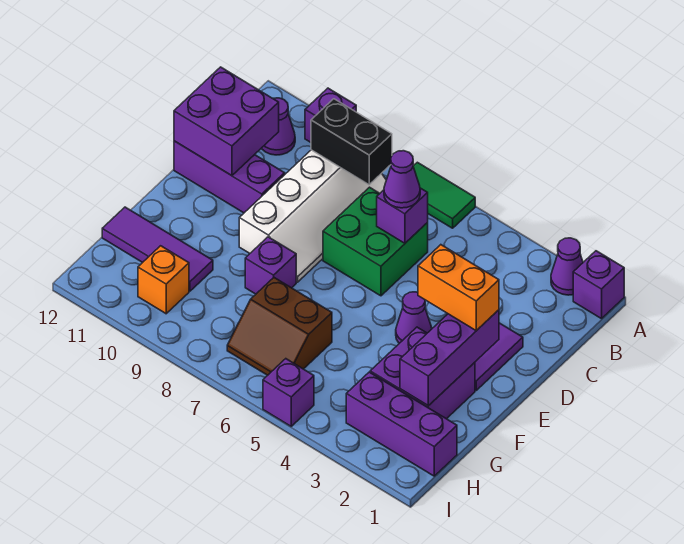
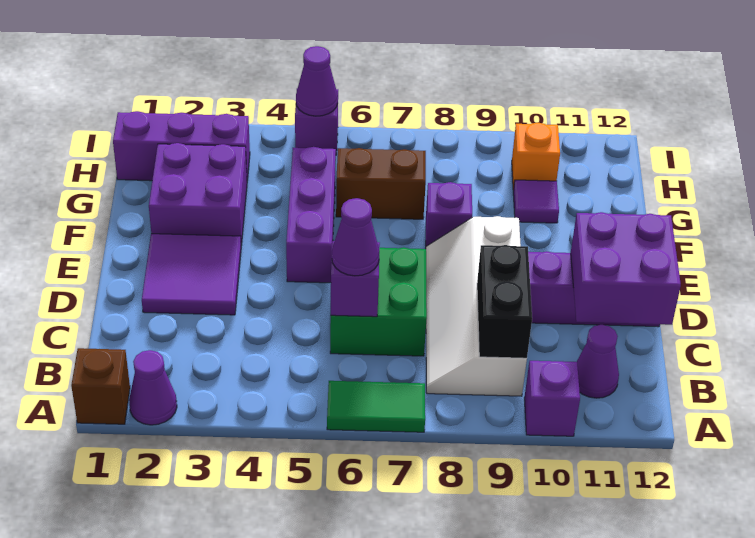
purple 1x1 brick [573,251,624,319] -> brown 1x1 brick [71,348,130,424]
black 1x2 brick [311,99,392,185] -> black 1x2 brick turned to [477,245,532,358]
purple 1x3 brick [400,310,499,406] -> purple 1x3 brick moved to [286,147,336,283]
orange 1x2 brick [418,245,499,331] -> none
purple 1x1 cone [396,292,432,343] -> purple 1x1 cone moved to [296,46,338,116]
purple 1x3 tile [102,207,213,291] -> purple 1x1 tile [513,180,559,223]

